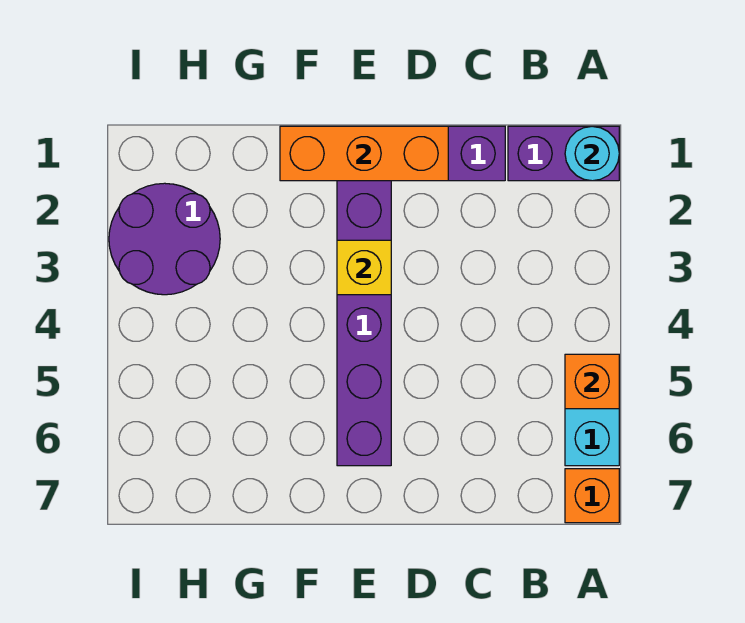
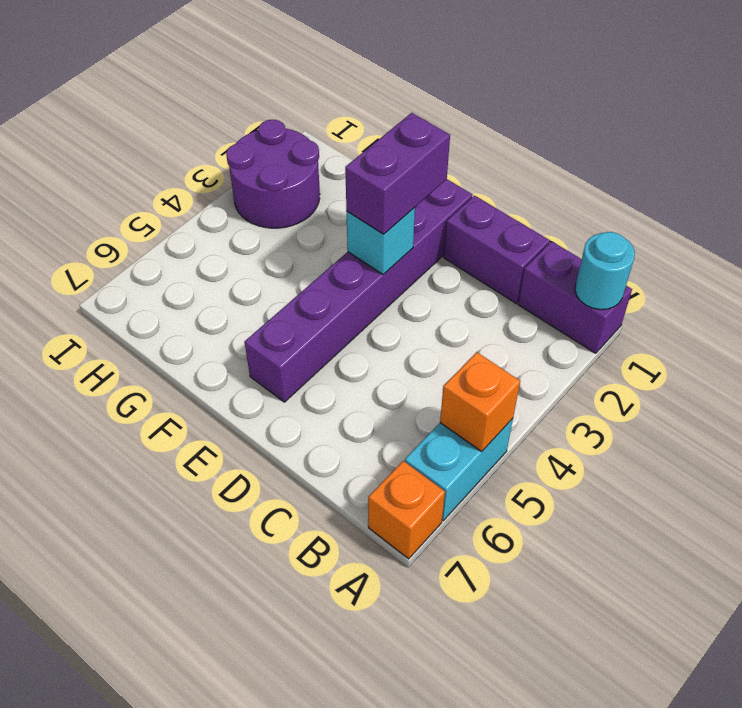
orange 1x3 brick [280,126,448,181] -> none
none -> purple 1x2 brick [345,113,450,234]
yellow 1x1 brick [337,240,391,295] -> cyan 1x1 brick [347,207,415,274]

